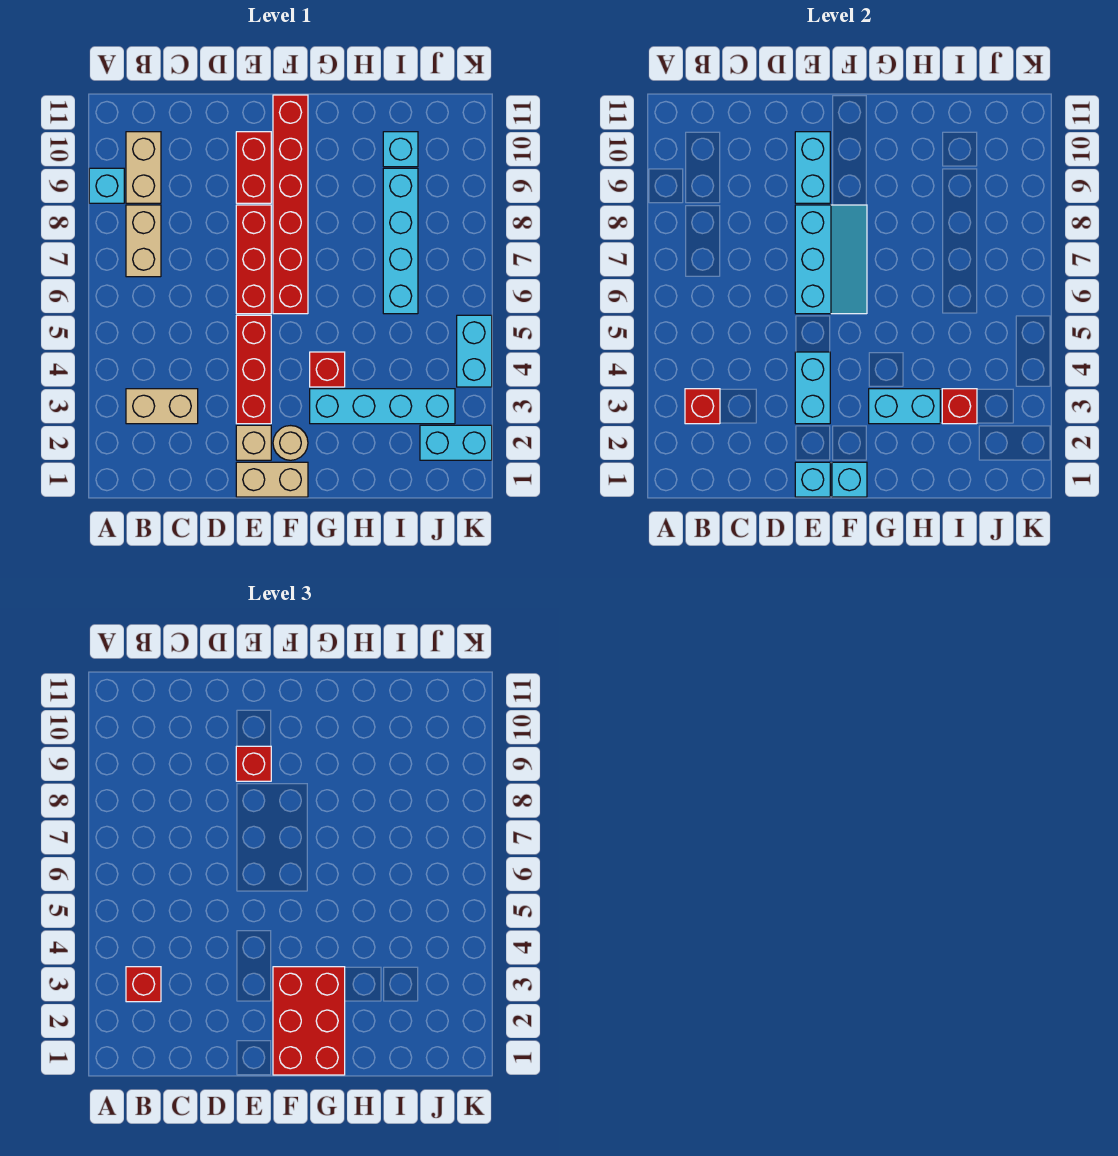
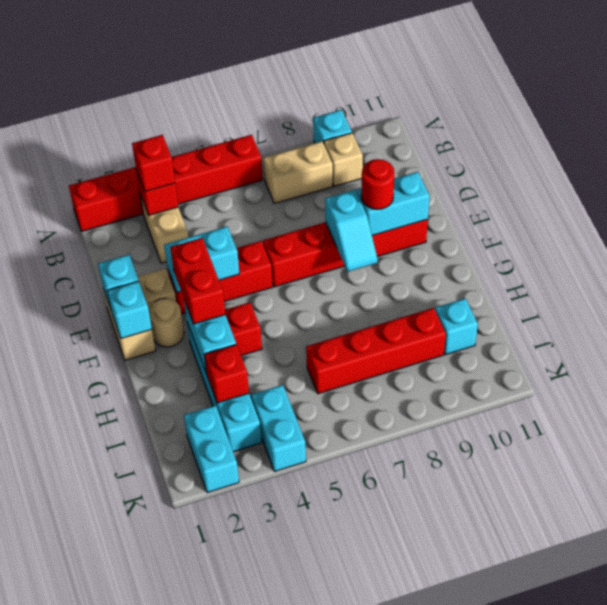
tan 1x2 brick [126,132,161,203] -> tan 1x1 brick [324,133,363,186]
cyan 2x3 slope [795,205,867,314] -> cyan 1x2 slope [325,190,378,272]
red 1x1 brick [236,746,271,781] -> red 1x1 round brick [361,159,394,209]
red 2x3 brick [273,967,345,1075] -> red 1x2 brick [170,238,225,324]
red 1x6 brick [273,95,308,314] -> red 1x6 brick moved to [69,135,263,231]
cyan 1x4 brick [383,168,418,314] -> red 1x4 brick [306,308,446,394]
cyan 1x2 brick [457,315,492,387] -> cyan 1x2 brick turned to [251,385,306,472]

